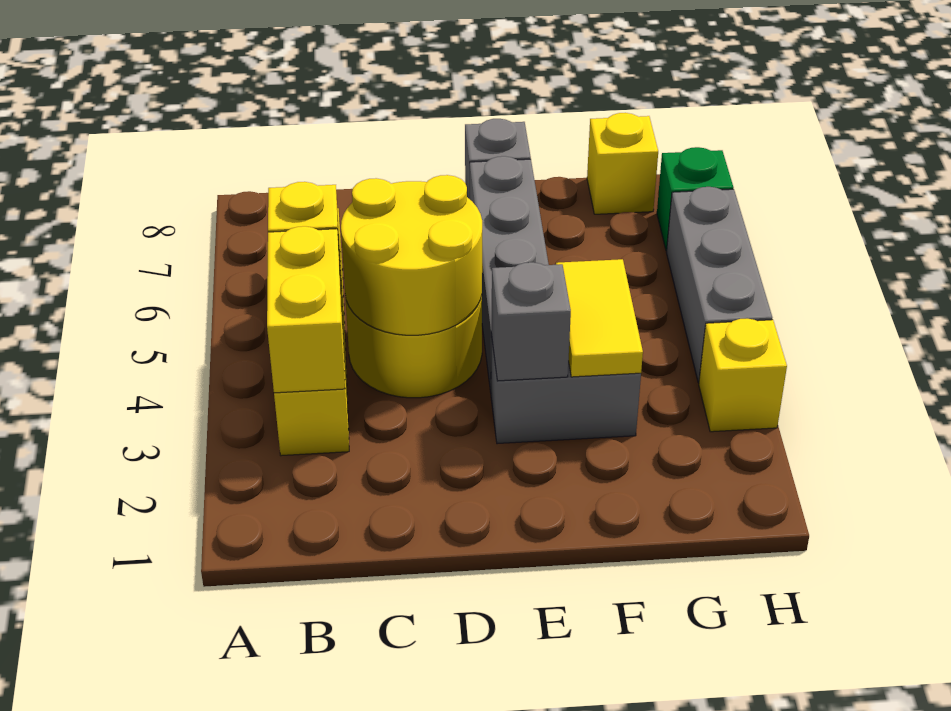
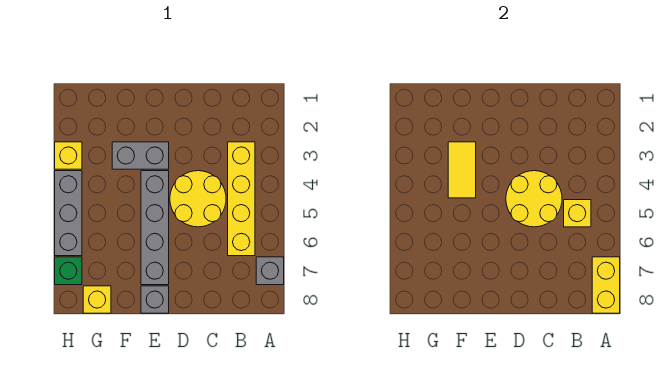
yellow 1x2 brick [267,226,345,393] -> yellow 1x2 brick moved to [592,257,620,313]
grey 1x1 brick [491,262,571,381] -> grey 1x1 brick moved to [256,257,284,285]

